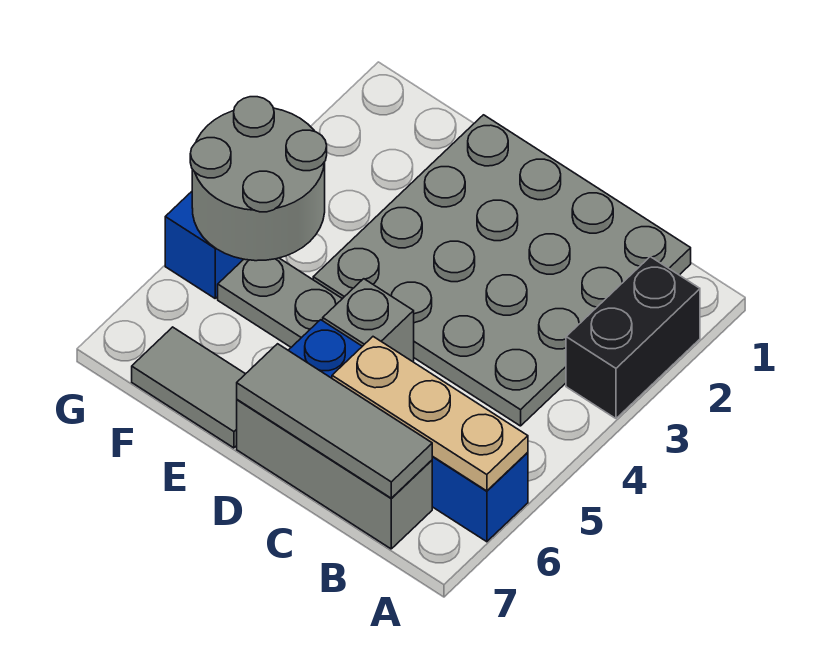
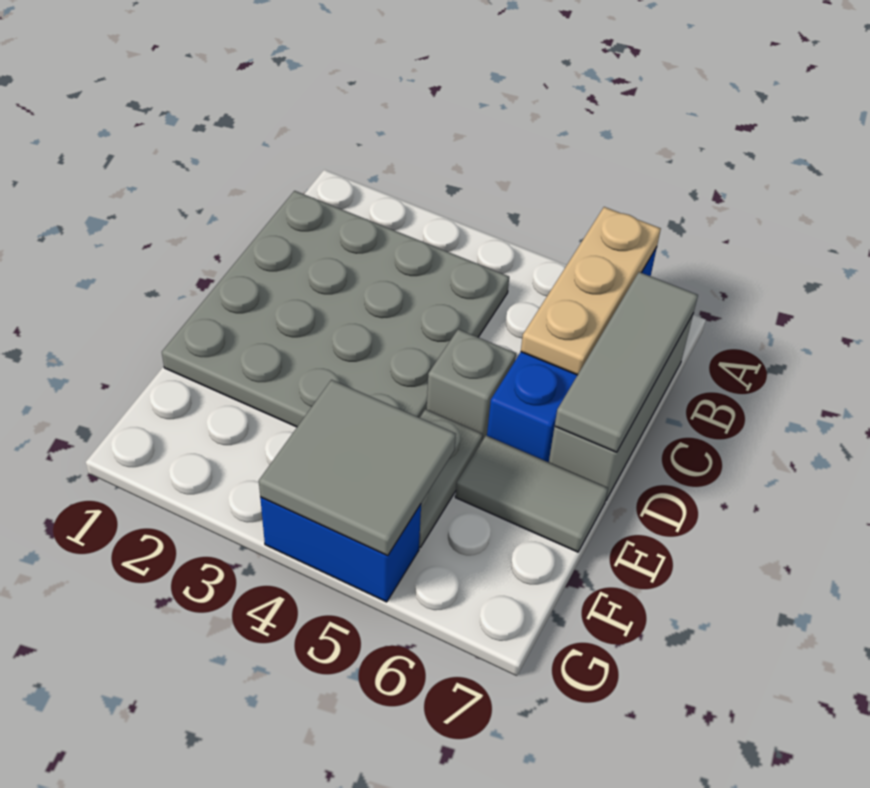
black 1x2 brick [566,257,700,418] -> none
grey 1x2 tile [132,327,245,448] -> grey 1x2 tile turned to [455,436,608,552]
grey 2x2 round brick [190,97,327,261] -> grey 2x2 tile [259,380,456,556]

